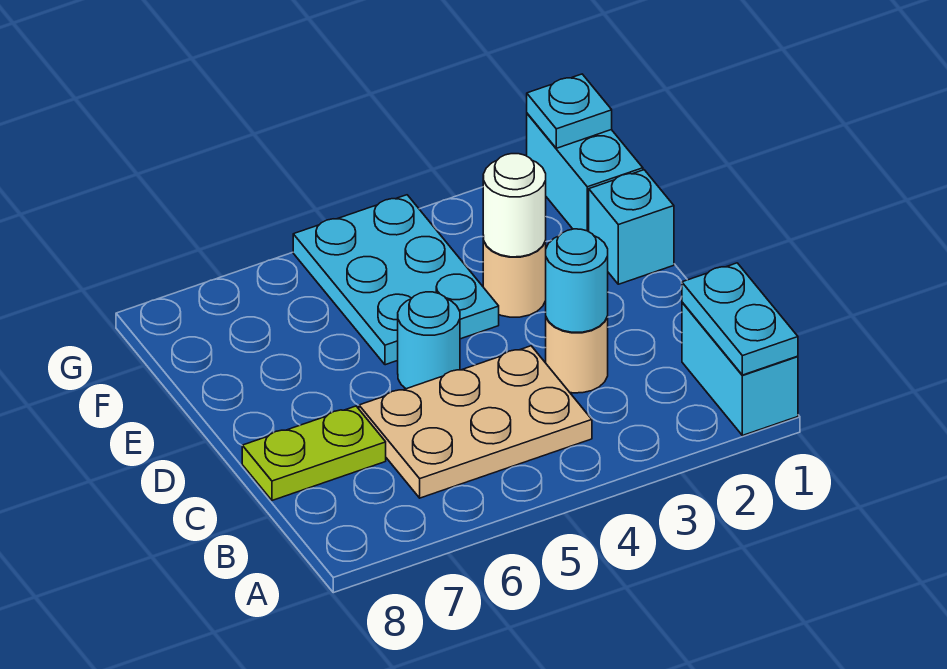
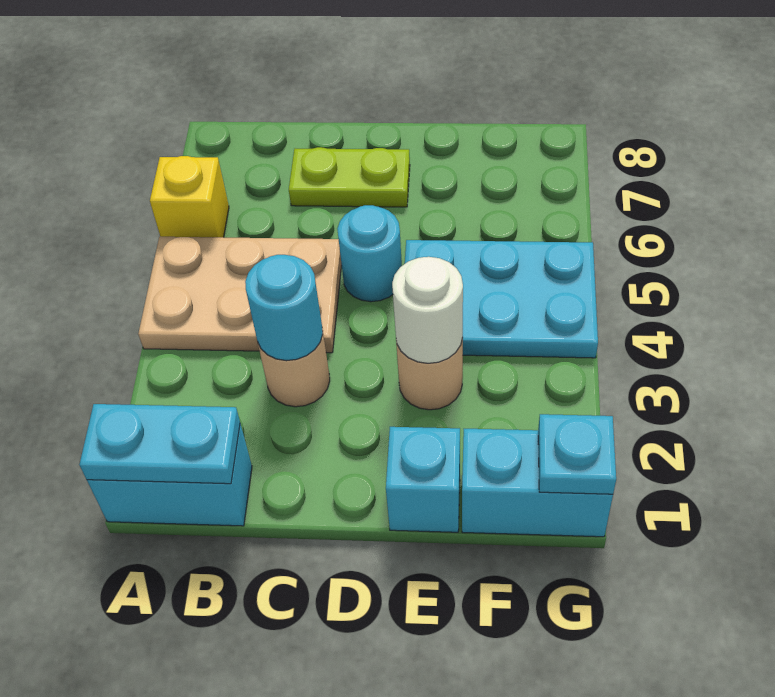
none -> yellow 1x1 brick [150,156,229,237]
tan 2x3 plate [359,346,592,498] -> tan 2x3 plate turned to [138,237,342,353]
lime 1x2 plate [242,406,386,500] -> lime 1x2 plate turned to [289,147,410,207]

